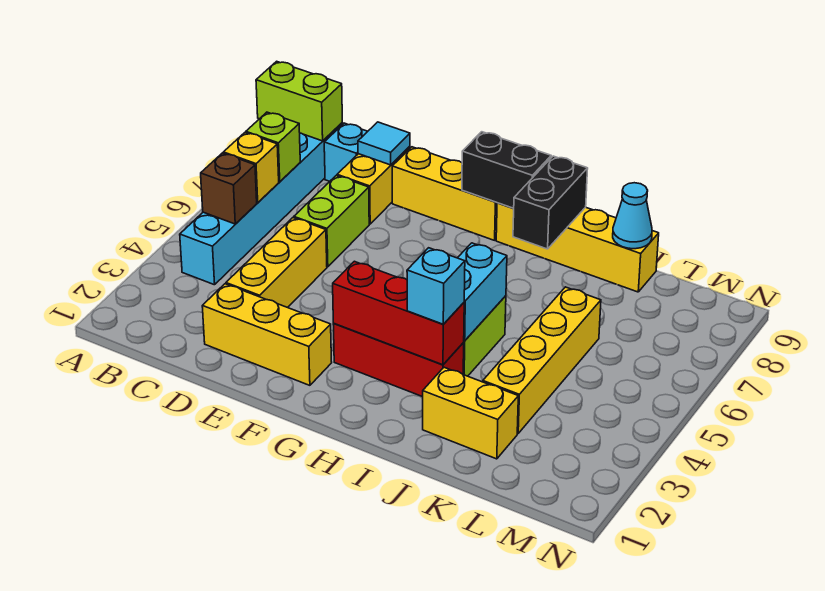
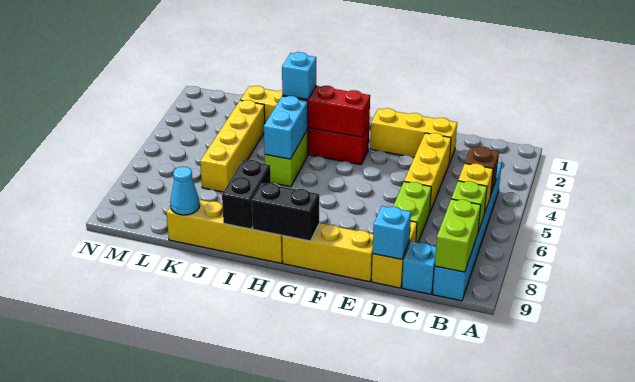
lime 1x2 brick [256,61,342,141] -> lime 1x2 brick turned to [435,199,481,272]
cyan 1x1 tile [358,122,410,165] -> cyan 1x1 brick [373,206,411,259]

